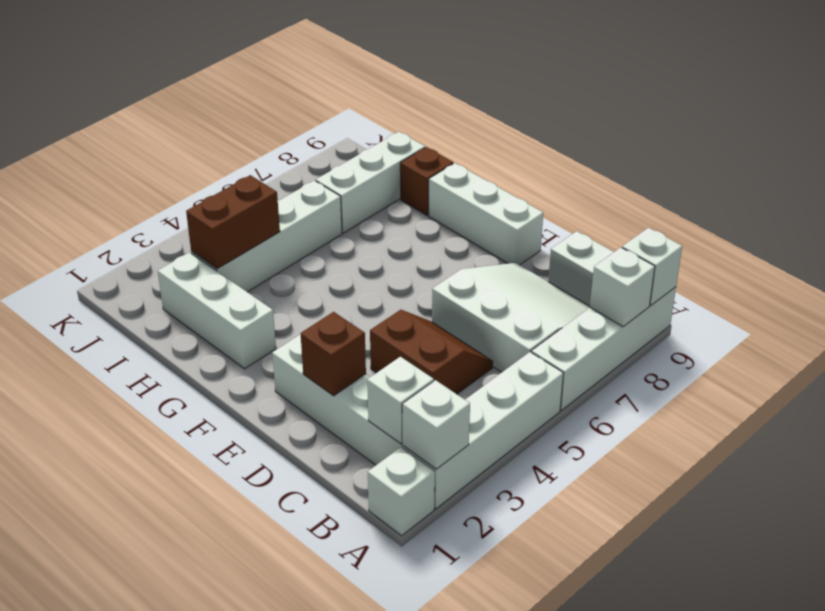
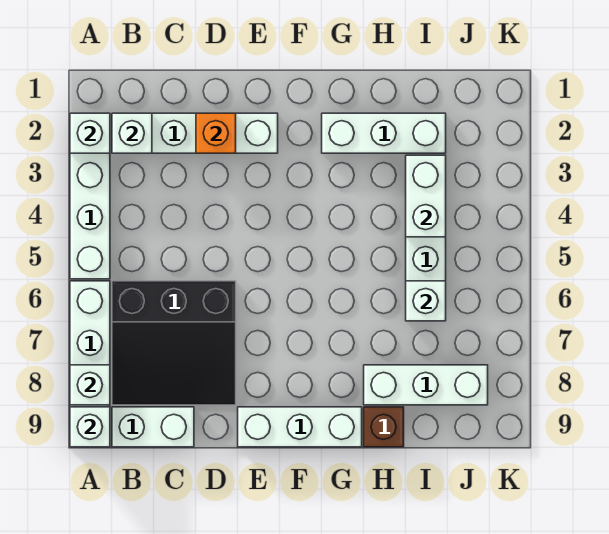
white 1x1 brick [368,447,435,536] -> white 1x1 brick moved to [406,281,446,321]
white 3x3 slope [432,263,590,372] -> black 3x3 slope [112,281,236,405]
brown 2x2 slope [370,310,493,394] -> none
brown 1x1 brick [301,312,366,396] -> orange 1x1 brick [196,113,236,153]
brown 1x2 brick [186,175,280,269] -> white 1x2 brick [406,155,446,237]
white 1x3 brick [316,132,425,233] -> white 1x3 brick turned to [364,365,488,405]

